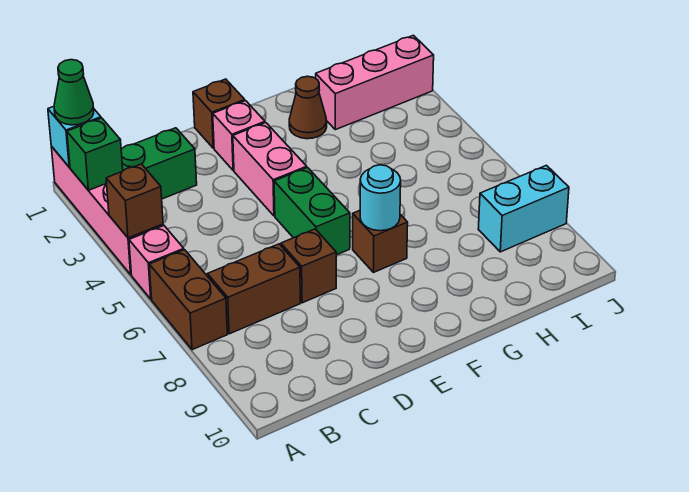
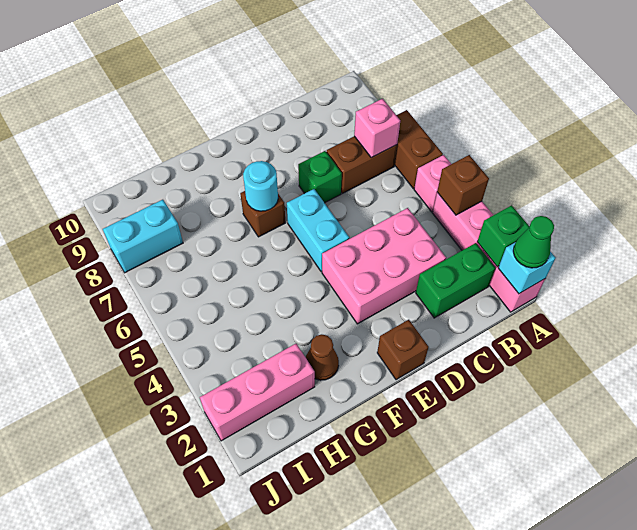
brown 1x1 brick [281,229,336,303] -> green 1x1 brick [298,151,342,203]
pink 1x1 brick [213,101,265,171] -> pink 1x1 brick moved to [354,99,400,158]
pink 1x2 brick [233,123,307,216] -> pink 2x3 brick [322,208,446,324]
green 1x2 brick [274,168,350,255] -> cyan 1x2 brick [287,189,349,271]

